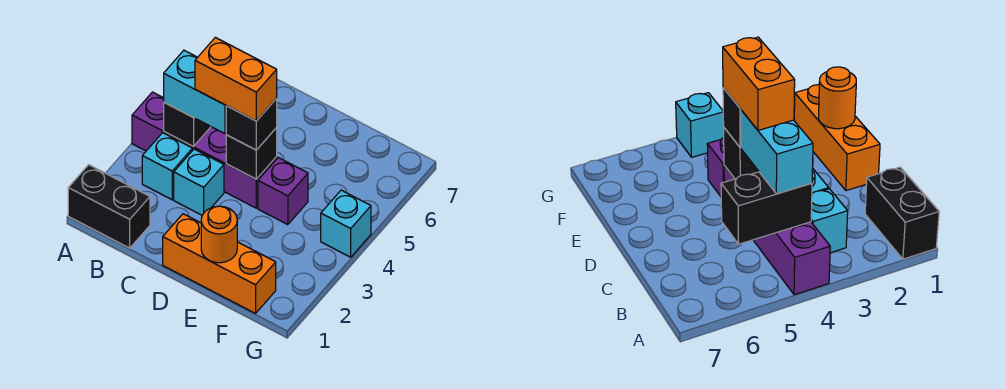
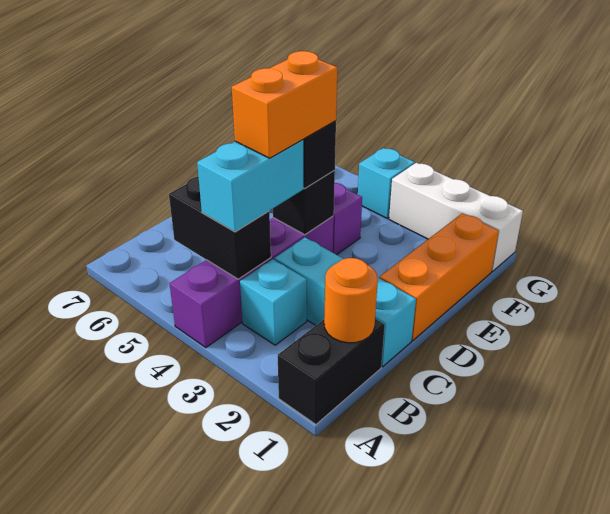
cyan 1x1 brick [174,149,224,215] -> cyan 1x3 brick [274,238,416,367]
orange 1x1 round brick [201,206,237,263] -> orange 1x1 round brick moved to [324,258,378,343]
none -> white 1x3 brick [389,163,523,271]

